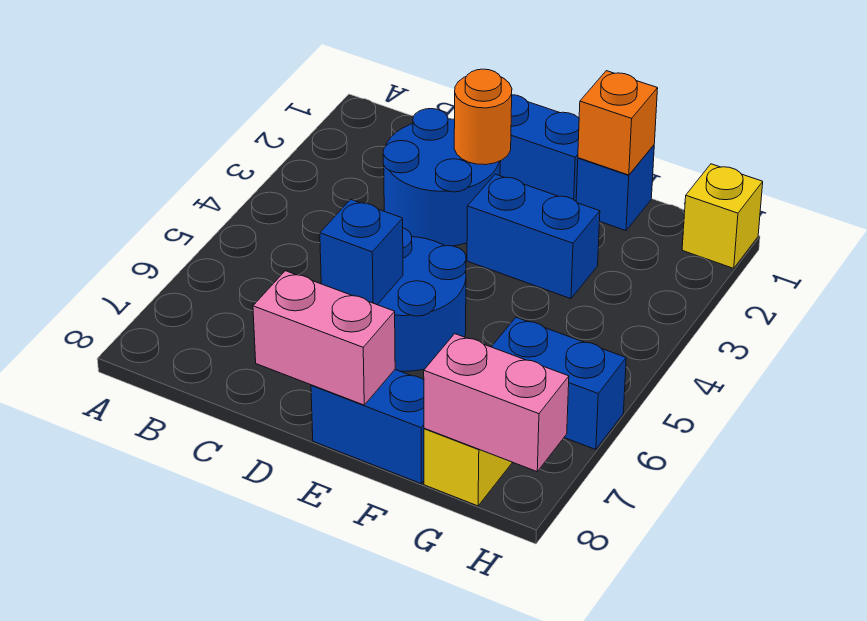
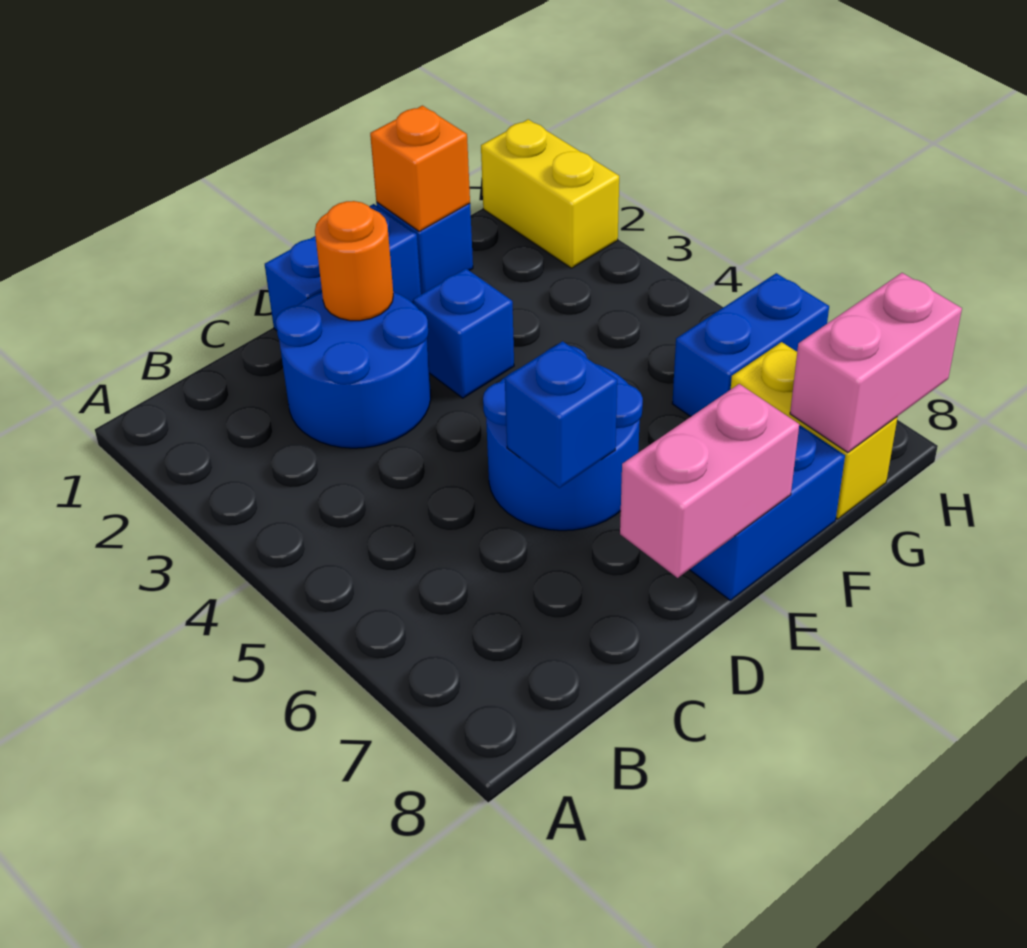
blue 1x2 brick [467,174,600,299] -> blue 1x1 brick [413,269,514,398]
yellow 1x1 brick [682,164,763,268] -> yellow 1x2 brick [481,119,619,268]

